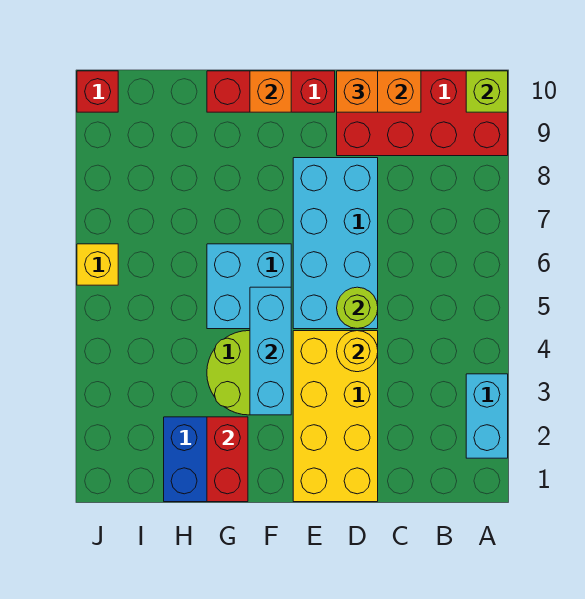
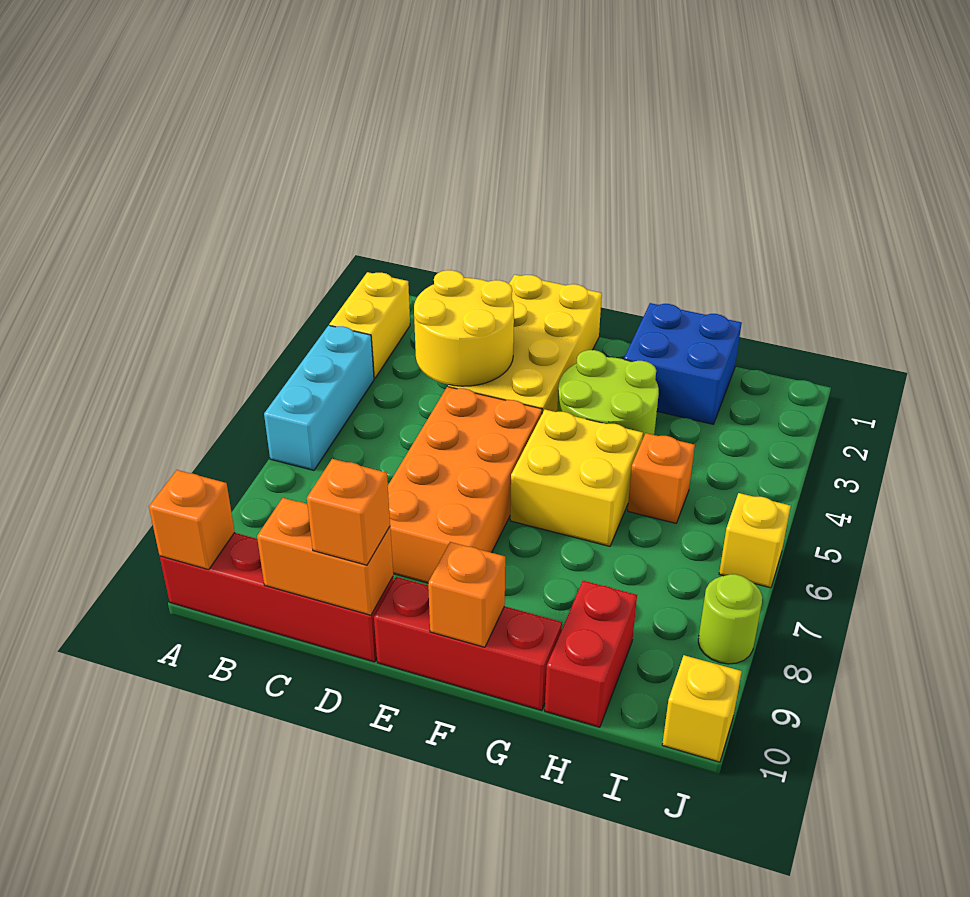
cyan 1x2 brick [466,374,508,458] -> yellow 1x2 brick [329,272,410,379]
red 2x4 brick [337,71,508,156] -> red 1x4 brick [160,533,394,662]
lime 1x1 brick [466,71,508,112] -> orange 1x1 brick [149,470,235,570]
yellow 1x1 round brick [337,331,378,372] -> yellow 2x2 round brick [414,270,514,386]
cyan 2x4 brick [293,158,378,329] -> orange 2x4 brick [388,387,542,583]
lime 1x1 round brick [337,287,378,329] -> lime 1x1 round brick moved to [698,574,762,664]
cyan 1x3 brick [250,287,291,415] -> cyan 1x3 brick moved to [264,325,374,470]
cyan 2x2 brick [207,244,291,329] -> yellow 2x2 brick [510,410,643,546]
red 1x2 brick [207,417,248,502] -> red 1x2 brick moved to [545,581,637,727]
none -> orange 1x1 brick [628,433,695,523]
red 1x1 brick [77,71,118,112] -> yellow 1x1 brick [662,655,742,762]

